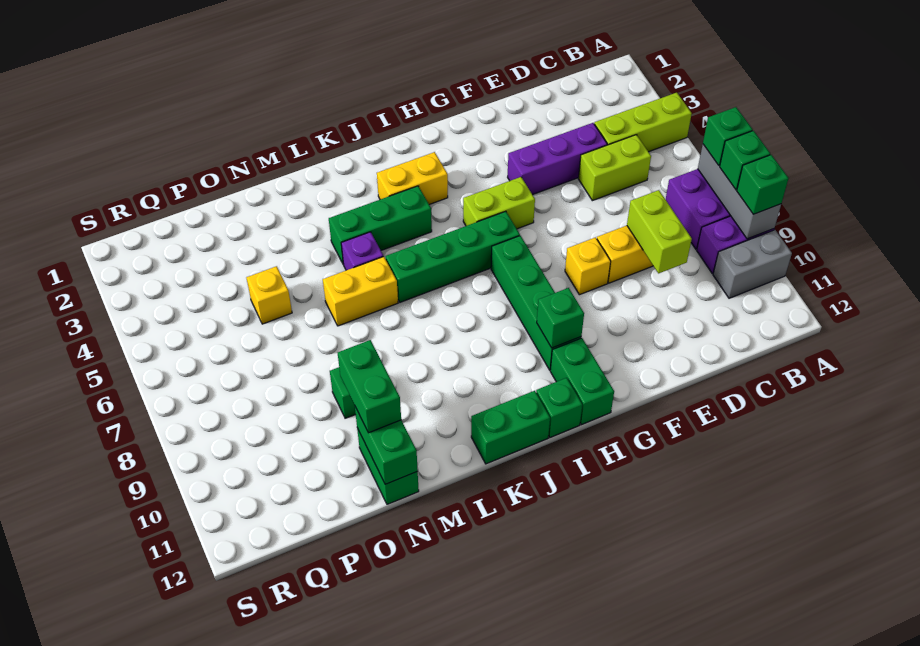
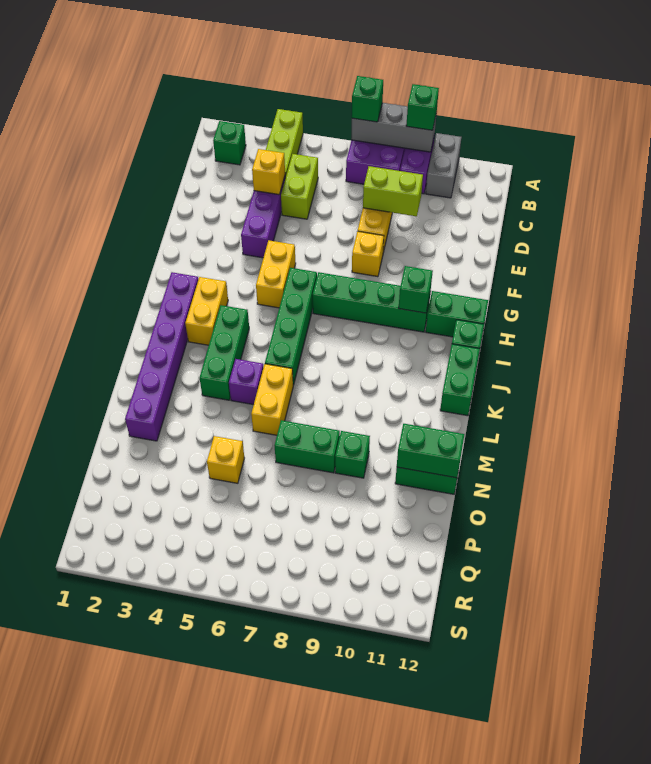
green 1x1 brick [720,131,770,190] -> green 1x1 brick moved to [213,121,246,165]
none -> yellow 1x1 brick [252,149,285,195]
lime 1x2 brick [463,177,535,229] -> yellow 1x2 brick [256,240,296,308]
none -> purple 1x6 brick [125,272,198,441]
green 1x2 brick [338,340,401,433] -> green 1x2 brick moved to [275,420,340,473]

